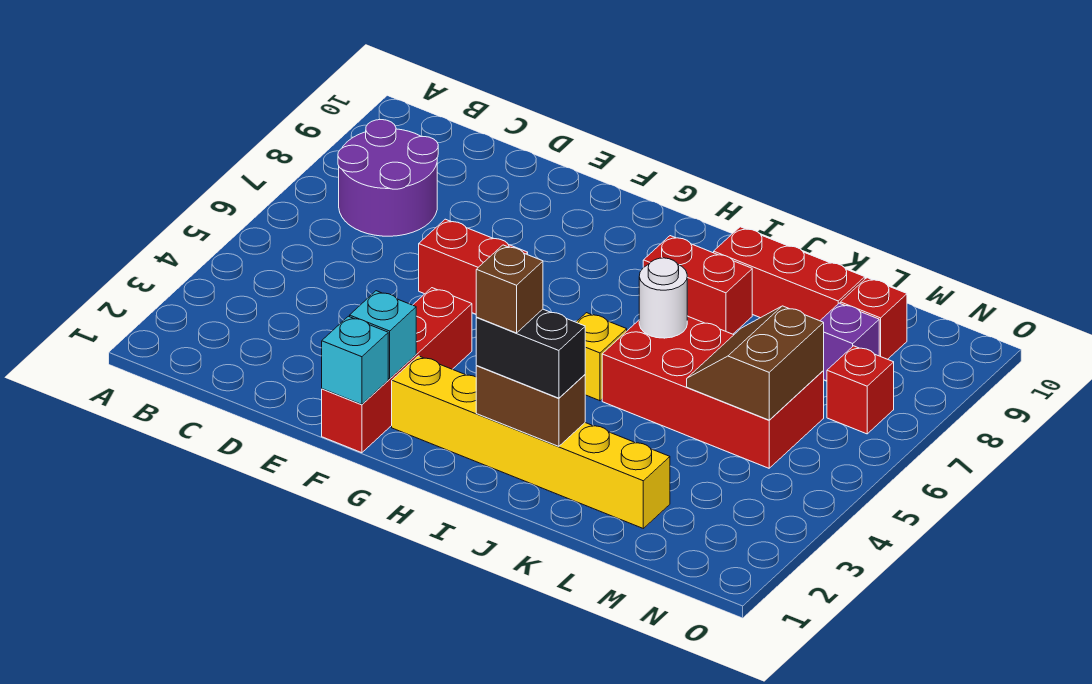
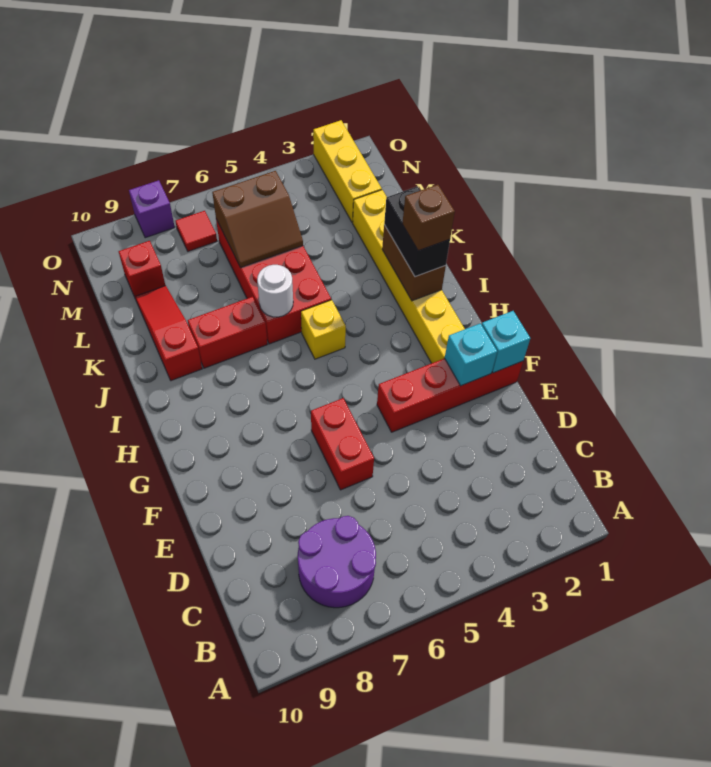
red 1x2 brick [643,236,752,334] -> red 1x2 brick turned to [188,297,267,368]
red 1x3 brick [714,227,865,321] -> red 1x3 slope [135,286,202,381]
none -> yellow 1x3 brick [313,120,382,223]
purple 1x1 brick [820,303,879,381] -> purple 1x1 brick moved to [129,180,175,238]
red 1x1 brick [827,346,894,434] -> red 1x1 tile [176,211,217,251]

